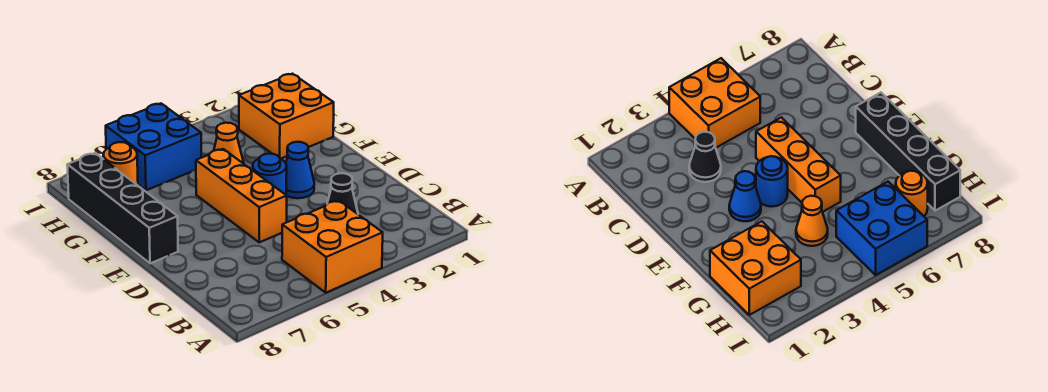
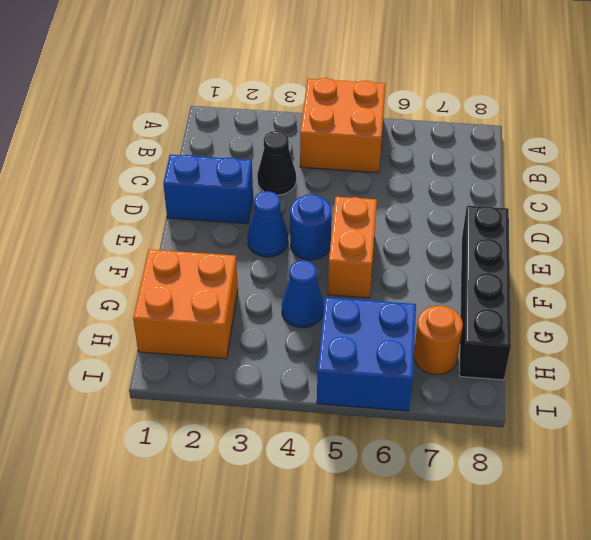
none -> blue 1x2 brick [163,155,253,224]
orange 1x3 brick [196,149,287,242] -> orange 1x2 brick [328,197,377,298]
orange 1x1 cone [214,123,244,164] -> blue 1x1 cone [282,260,324,328]

